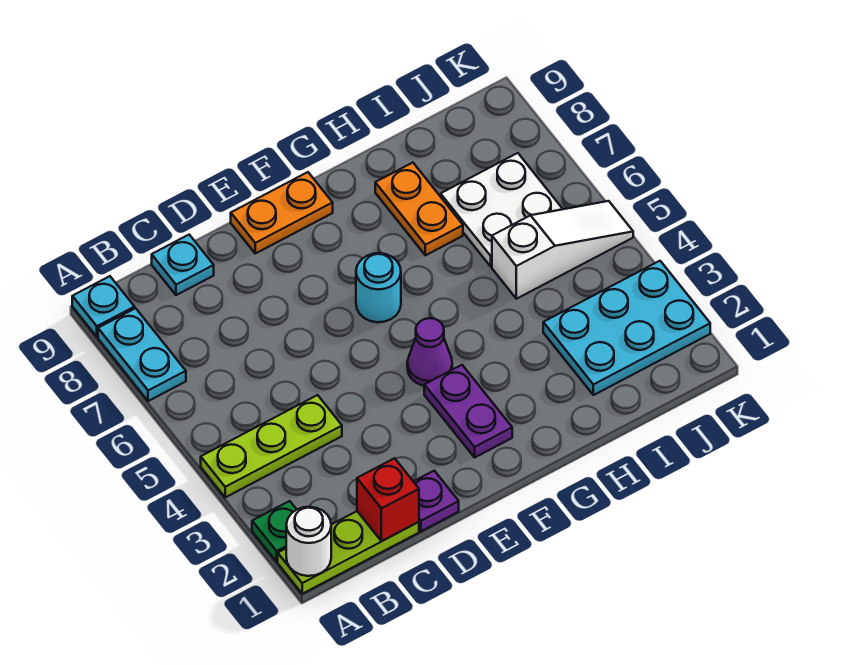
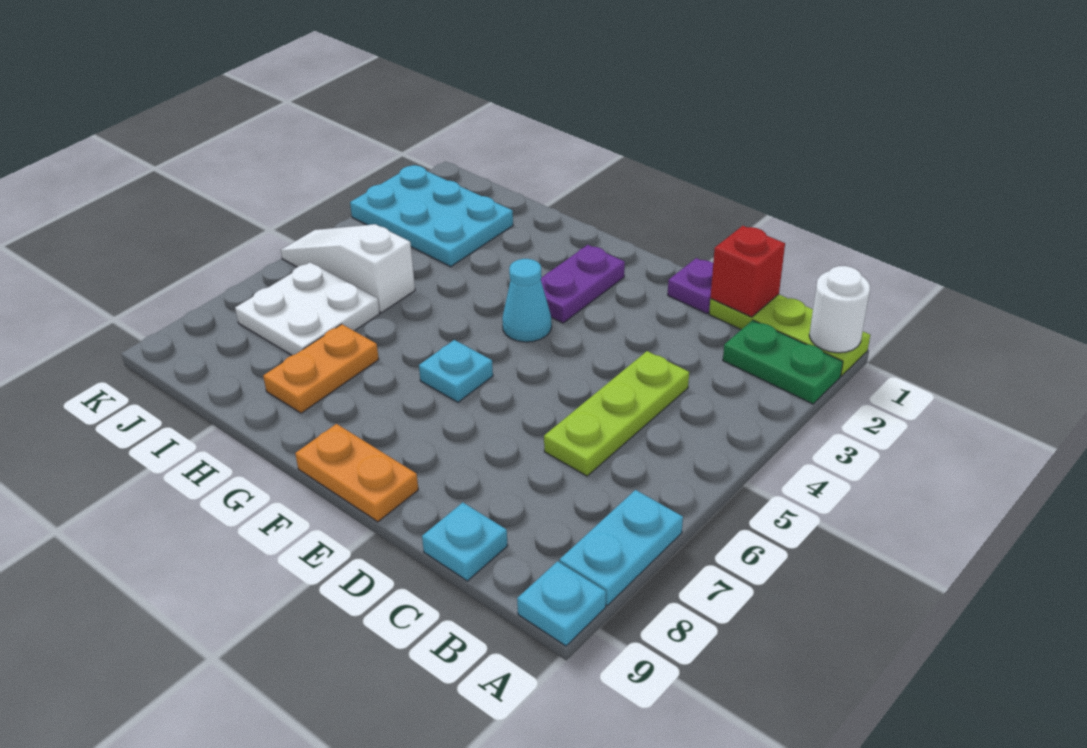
green 1x1 plate [252,501,297,562] -> green 1x2 plate [723,320,843,404]
lime 1x3 plate [201,395,342,497] -> lime 1x3 plate turned to [544,351,689,476]
purple 1x1 cone [407,318,452,386] -> cyan 1x1 cone [502,259,552,342]
cyan 1x1 round brick [356,253,401,322] -> cyan 1x1 plate [419,340,493,402]

